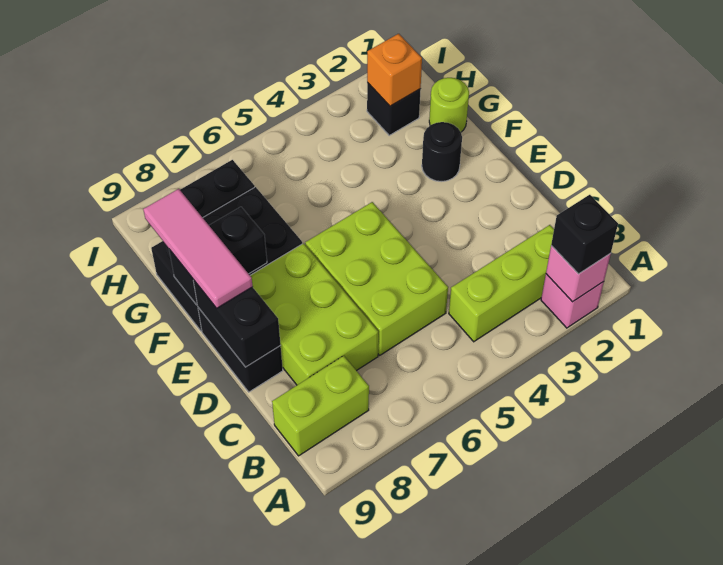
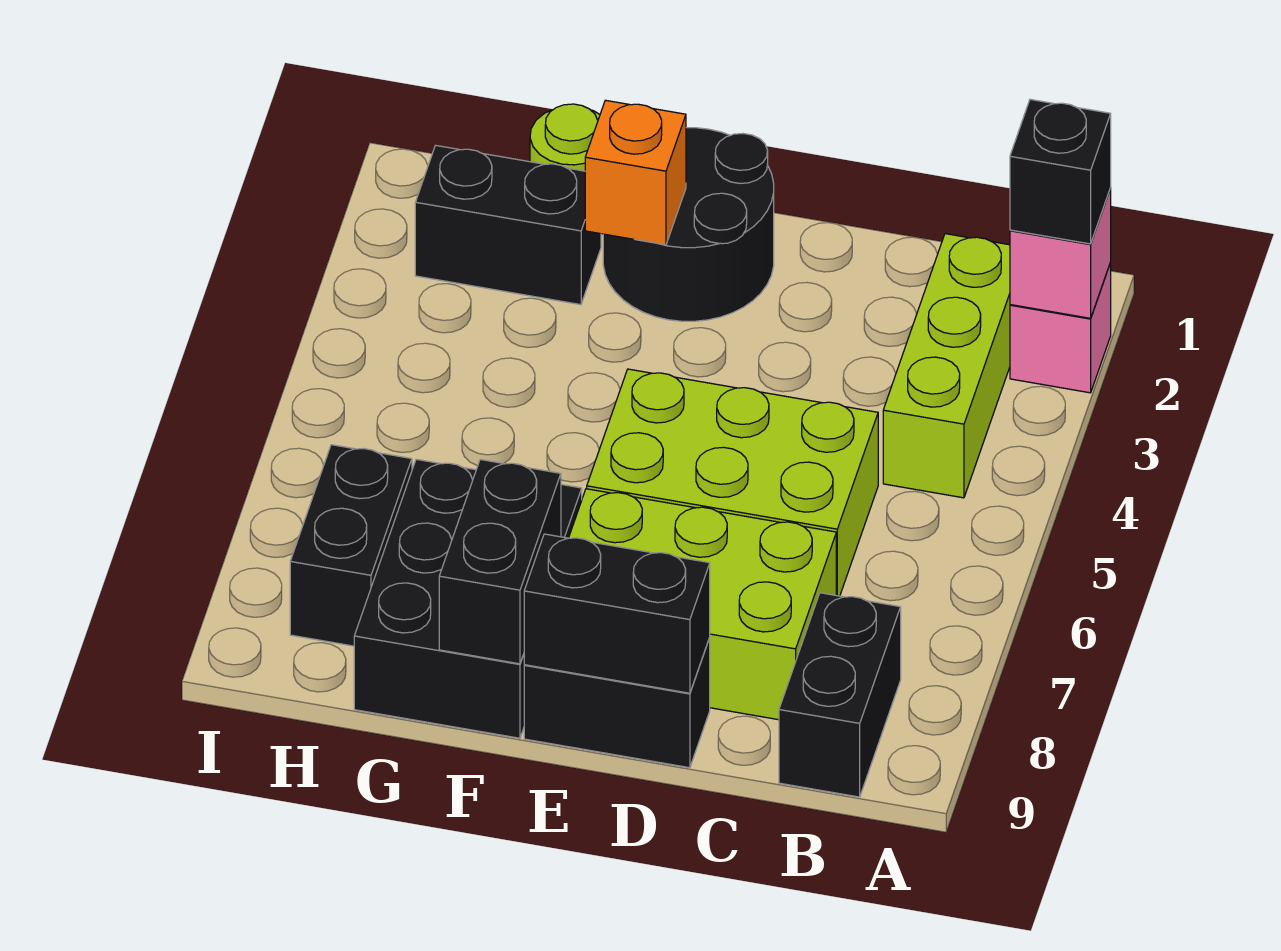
lime 1x2 brick [272,356,369,456] -> black 1x2 brick [779,593,901,797]
pink 1x3 tile [143,189,253,308] -> none
black 1x1 round brick [422,122,462,182] -> black 2x2 round brick [603,128,774,321]
black 1x1 brick [367,83,421,135] -> black 1x2 brick [415,145,601,305]
orange 1x1 brick [367,34,422,106] -> orange 1x1 brick moved to [585,100,686,245]

